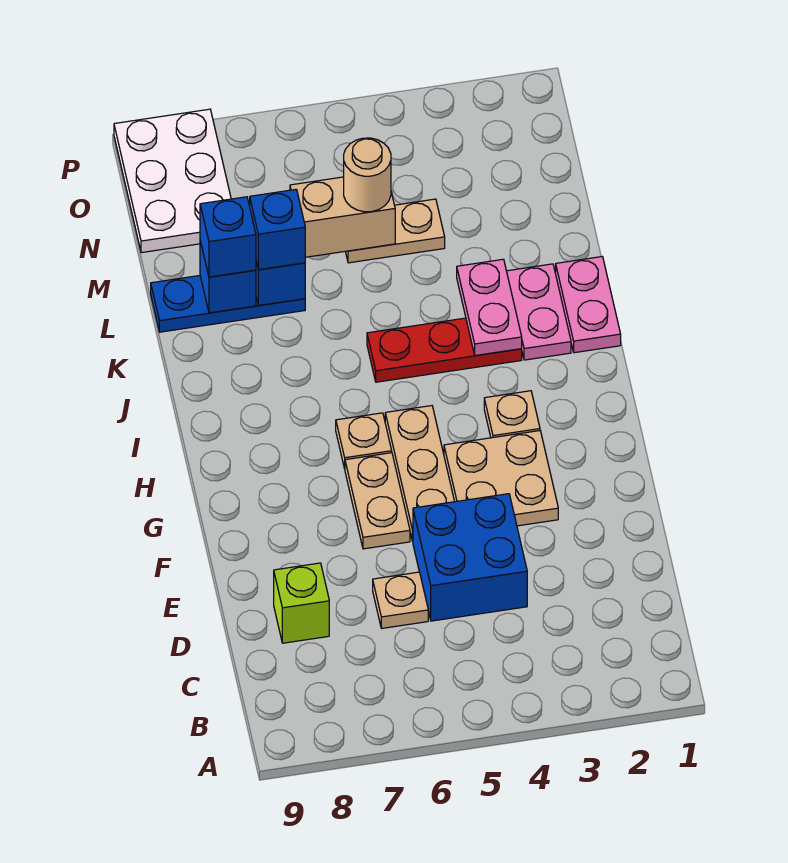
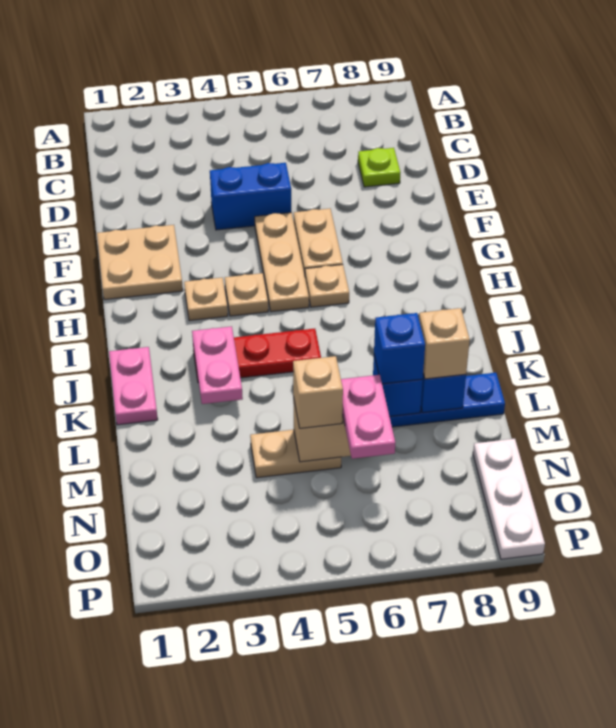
blue 2x2 brick [413,494,527,621] -> blue 1x2 brick [210,163,291,230]
tan 1x1 plate [373,572,428,628] -> tan 1x1 plate moved to [225,273,268,316]
lime 1x1 brick [274,563,329,643] -> lime 1x1 plate [358,148,401,187]
tan 2x2 plate [444,431,558,526] -> tan 2x2 plate moved to [97,225,183,300]
pink 1x2 plate [507,264,571,360] -> pink 1x2 plate moved to [341,375,395,459]
blue 1x1 brick [200,197,256,277] -> tan 1x1 brick [419,308,470,379]
tan 1x1 round brick [344,138,391,212] -> tan 1x1 brick [293,356,343,428]
white 2x3 plate [114,109,231,253] -> white 1x3 plate [473,439,545,559]

